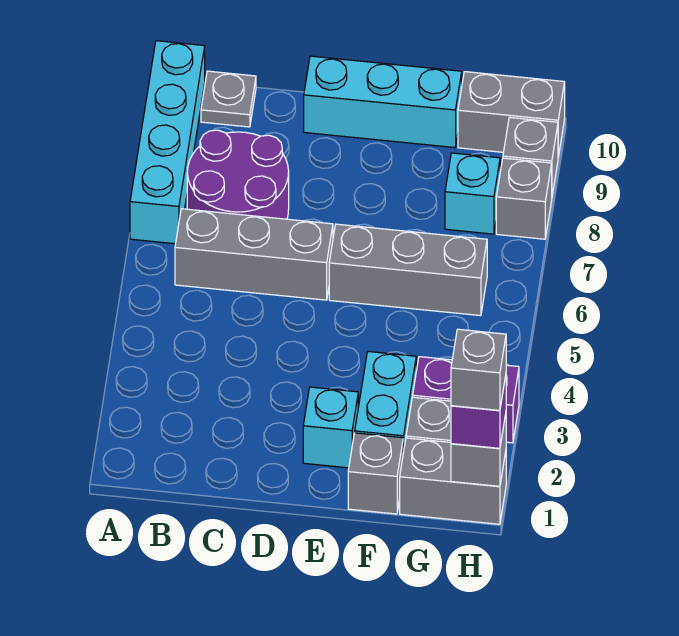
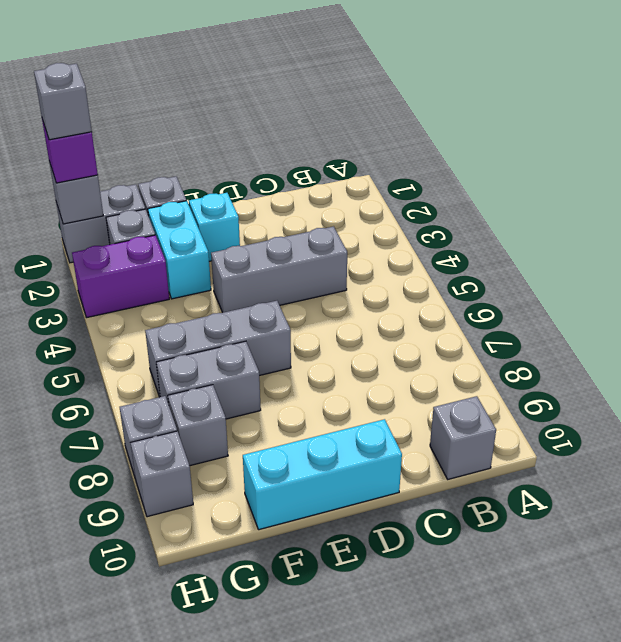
cyan 1x4 brick [130,41,205,244] -> none
grey 1x3 brick [175,209,333,300] -> grey 1x3 brick moved to [211,226,347,313]
purple 2x2 round brick [187,130,289,219] -> none
grey 1x1 plate [201,71,256,127] -> grey 1x1 brick [430,396,496,479]
cyan 1x1 brick [445,153,500,234] -> grey 1x1 brick [168,385,228,466]
grey 1x2 brick [458,72,565,157] -> grey 1x2 brick moved to [156,341,261,419]

